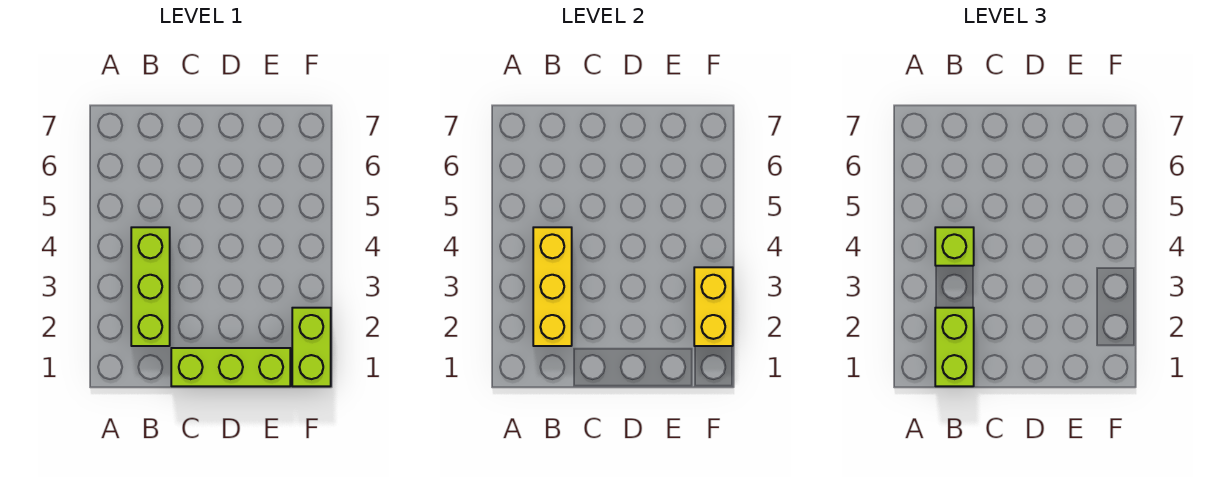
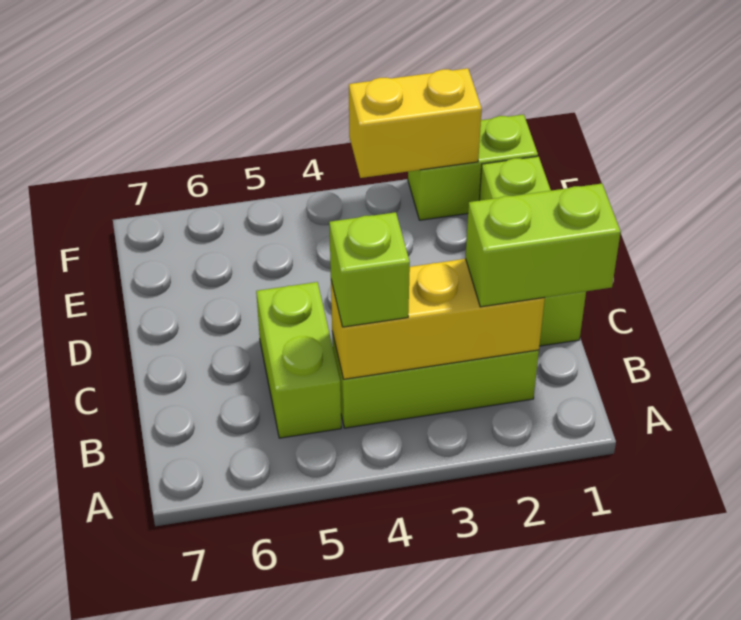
none -> lime 1x2 brick [256,282,341,438]

